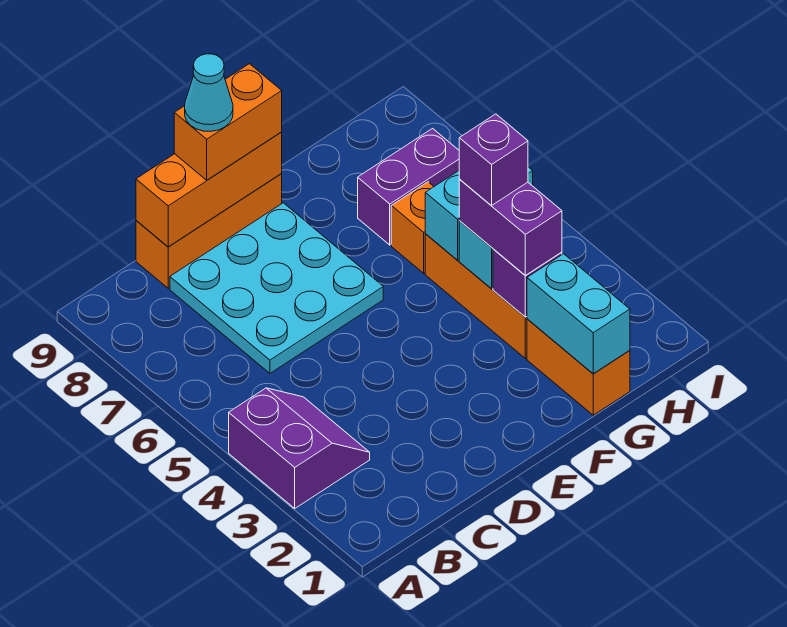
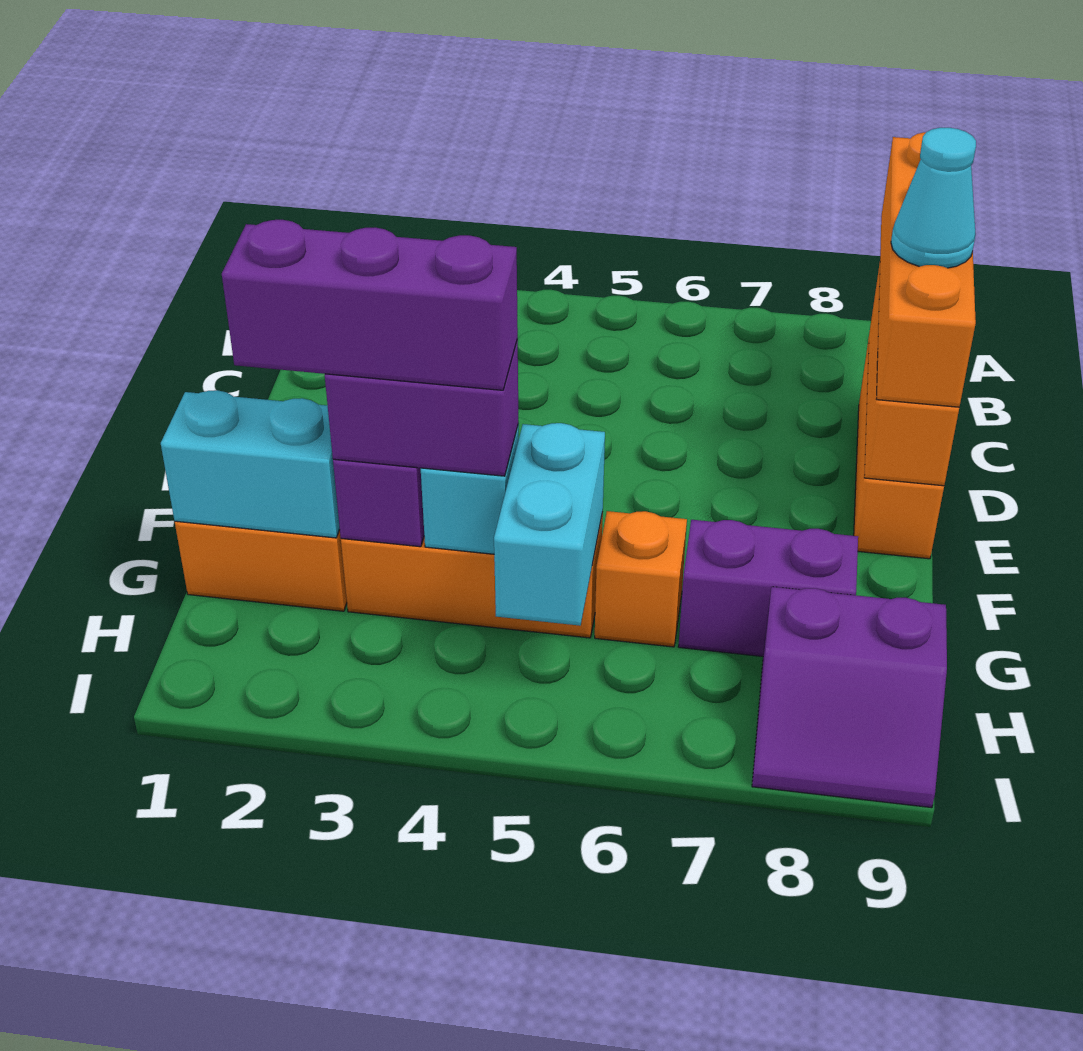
purple 2x2 slope [229,388,370,508] -> purple 2x2 slope moved to [752,587,947,808]
cyan 3x3 plate [170,203,383,373] -> none
orange 1x2 brick [174,64,282,180] -> orange 1x4 brick [876,132,976,407]
purple 1x1 brick [459,114,528,205] -> purple 1x3 brick [222,220,518,390]
purple 1x2 brick [358,129,459,245] -> purple 1x2 brick turned to [678,520,858,657]

